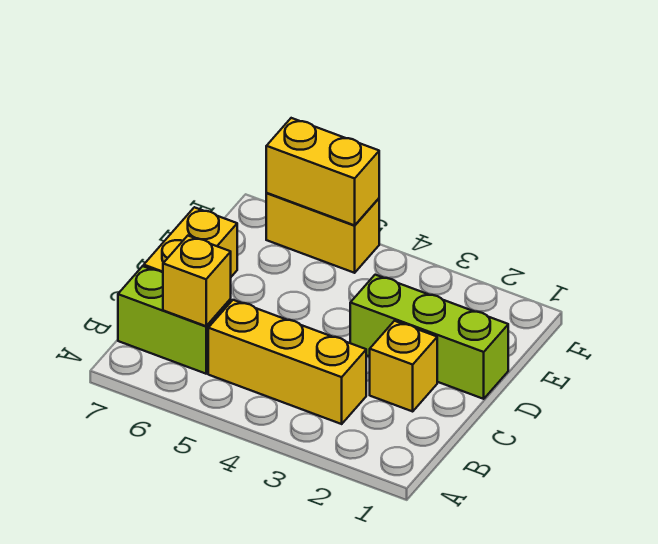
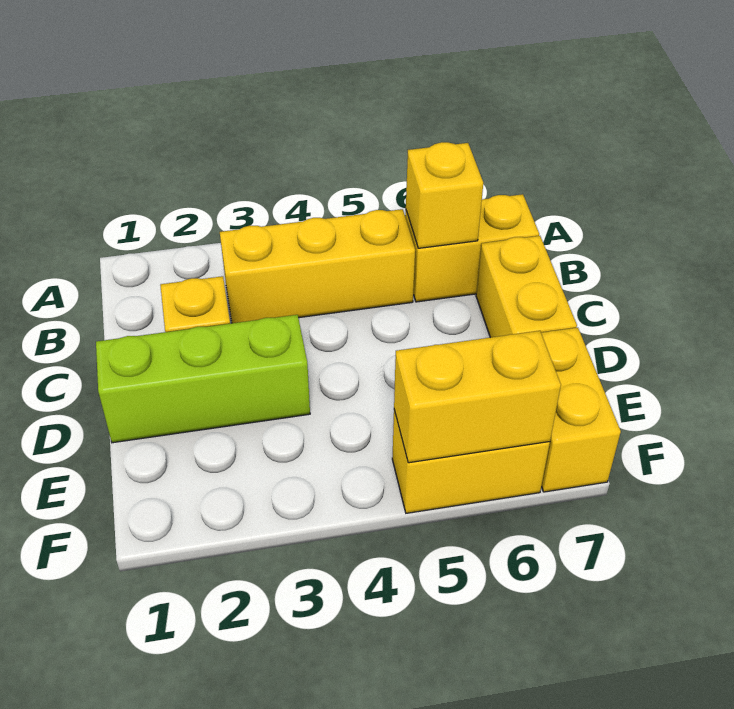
lime 1x2 brick [118,266,231,374] -> yellow 1x2 brick [405,194,539,302]
none -> yellow 1x2 brick [541,328,621,492]

